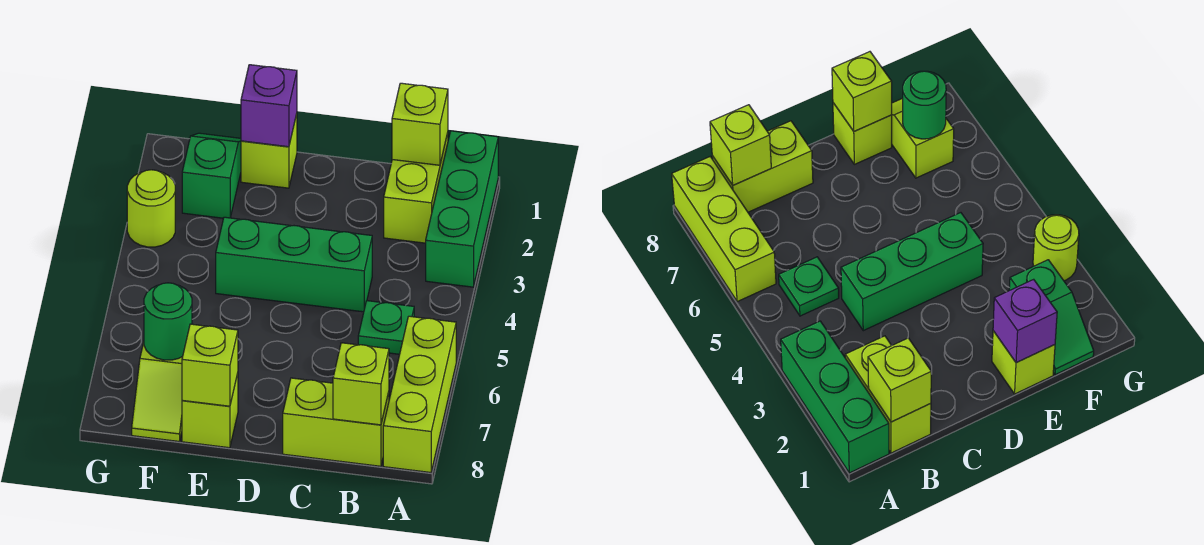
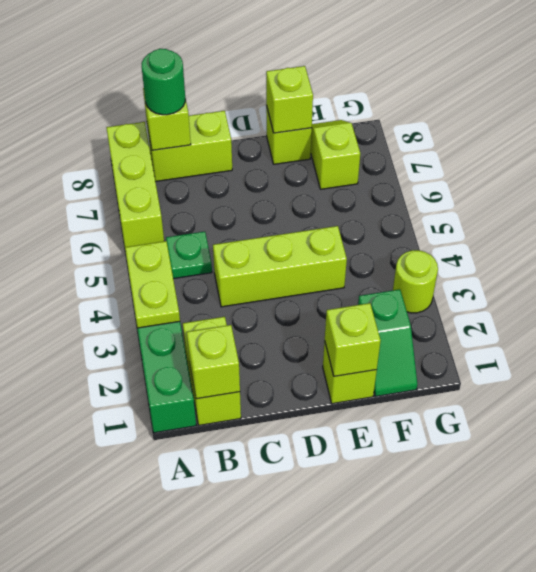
none -> lime 1x2 plate [125,241,180,328]
green 1x3 brick [216,217,372,312] -> lime 1x3 brick [213,226,347,307]
purple 1x1 brick [241,65,297,147] -> lime 1x1 brick [325,303,381,376]
green 1x1 round brick [144,283,192,360] -> green 1x1 round brick moved to [142,49,185,115]

